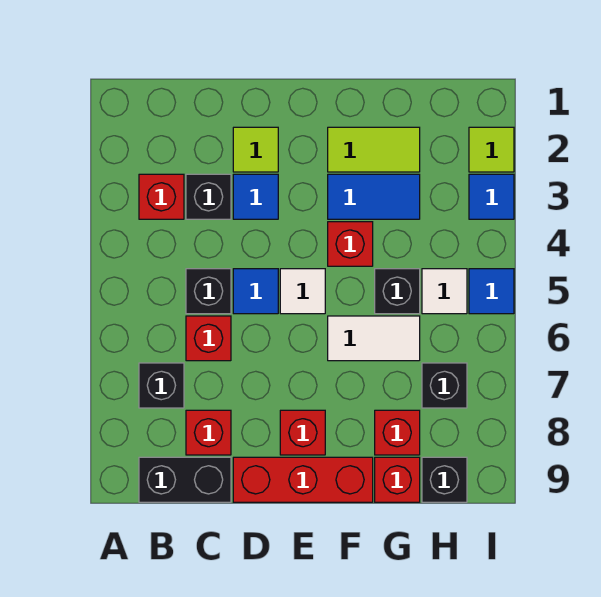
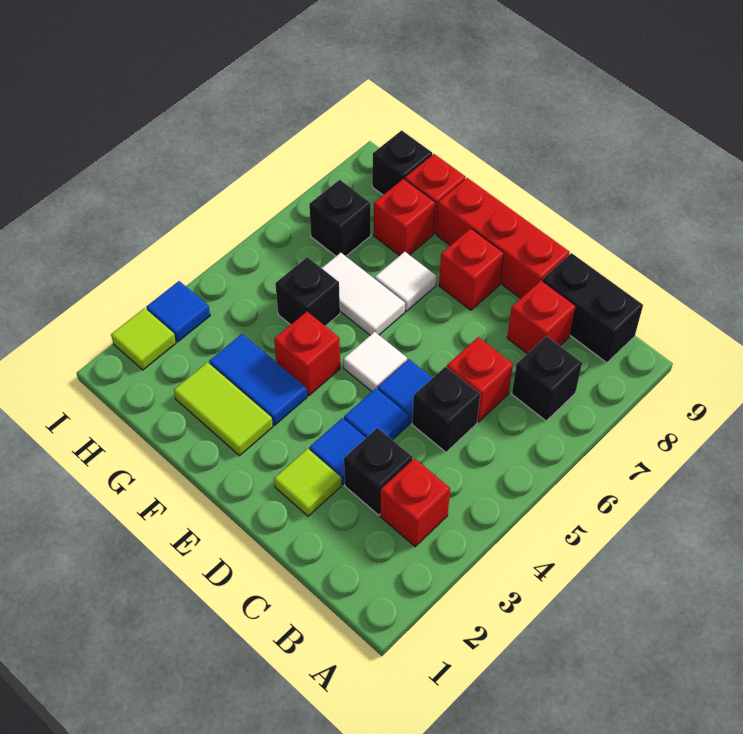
white 1x1 tile [422,269,467,314] -> white 1x1 tile moved to [375,252,436,311]
blue 1x1 tile [469,269,514,314] -> blue 1x1 tile moved to [344,388,409,440]

